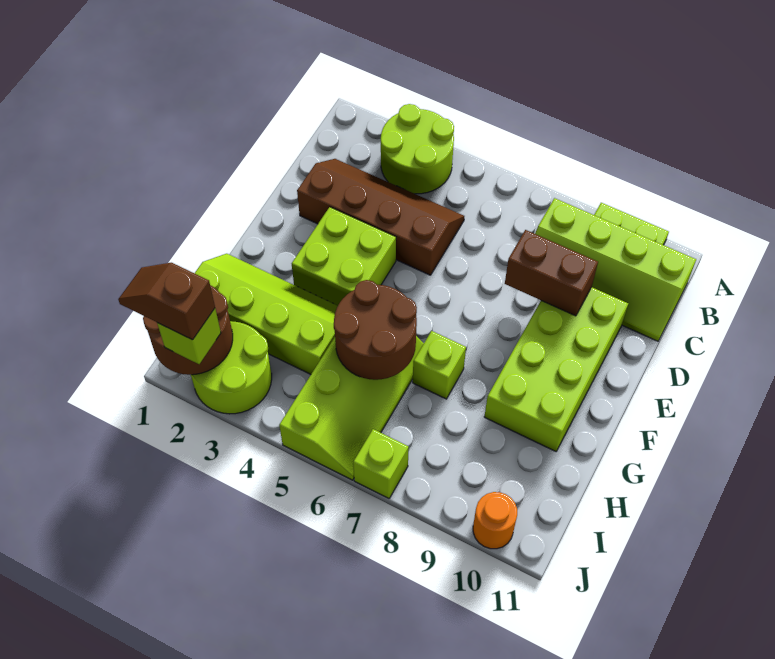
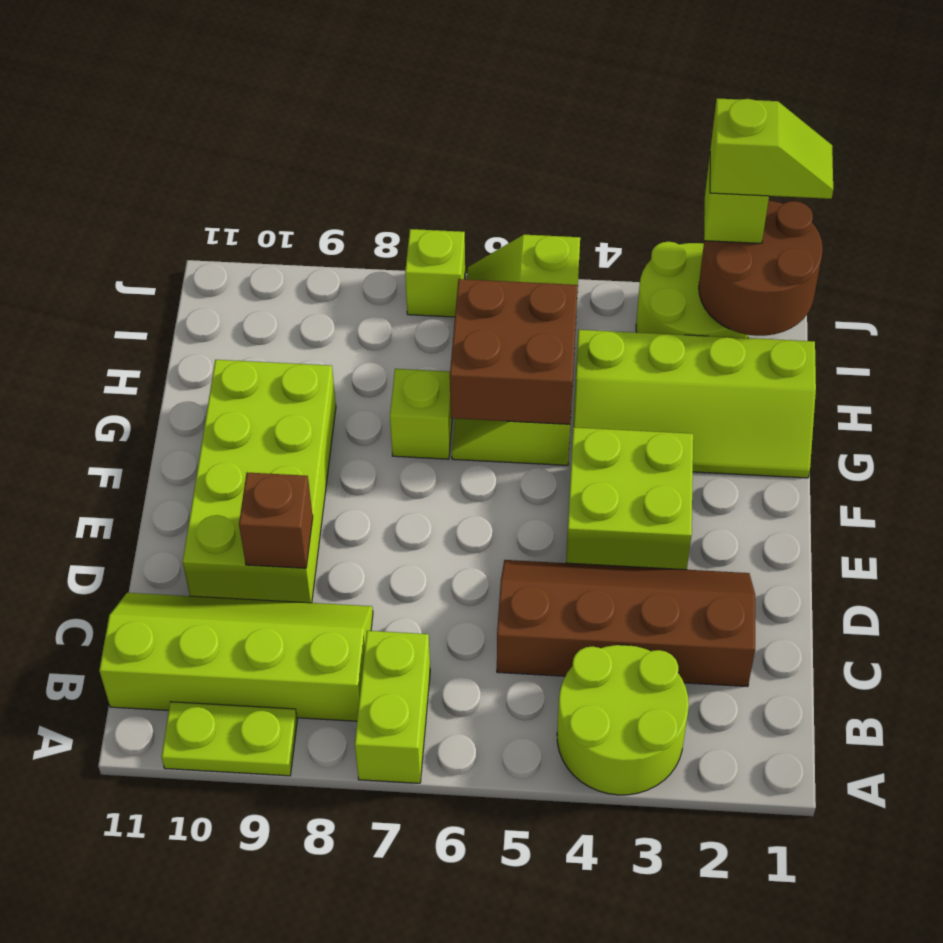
none -> lime 1x2 brick [355,631,430,783]
brown 2x4 slope [297,159,464,275] -> brown 2x4 slope turned to [497,560,755,687]
brown 1x2 brick [505,230,598,316] -> brown 1x1 brick [239,473,313,568]
brown 2x2 round brick [334,280,417,380] -> brown 2x2 brick [450,279,578,424]
brown 1x2 slope [118,263,215,340] -> lime 1x2 slope [710,98,833,199]
orange 1x1 round brick [473,492,517,549] -> none

